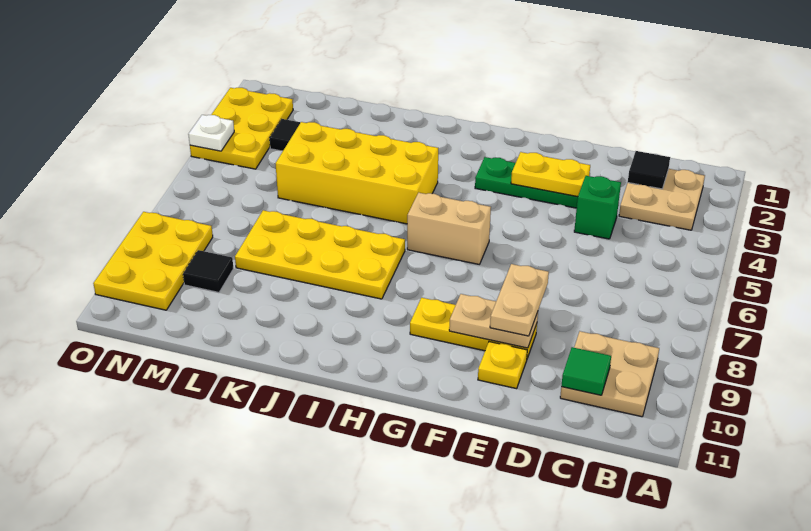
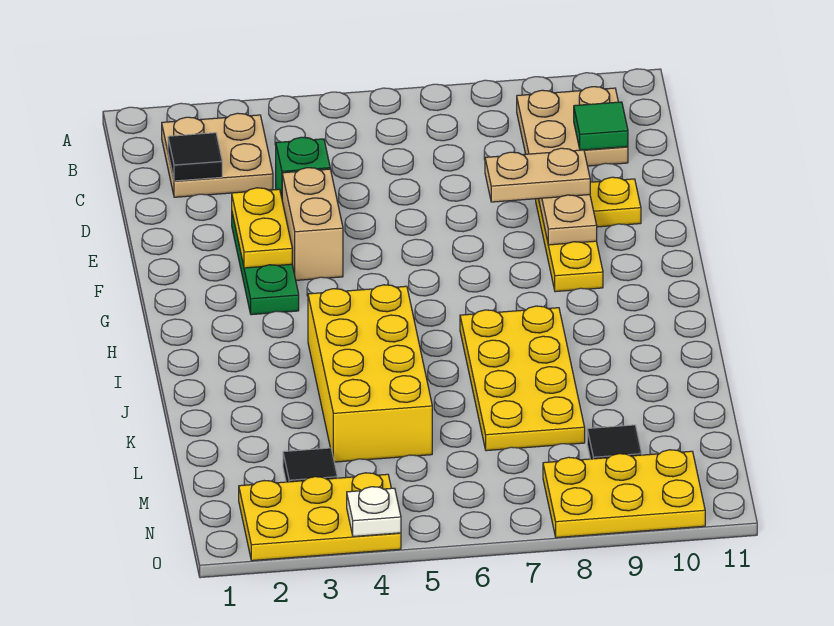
tan 1x2 brick [407,193,491,264] -> tan 1x2 brick moved to [282,168,343,280]

